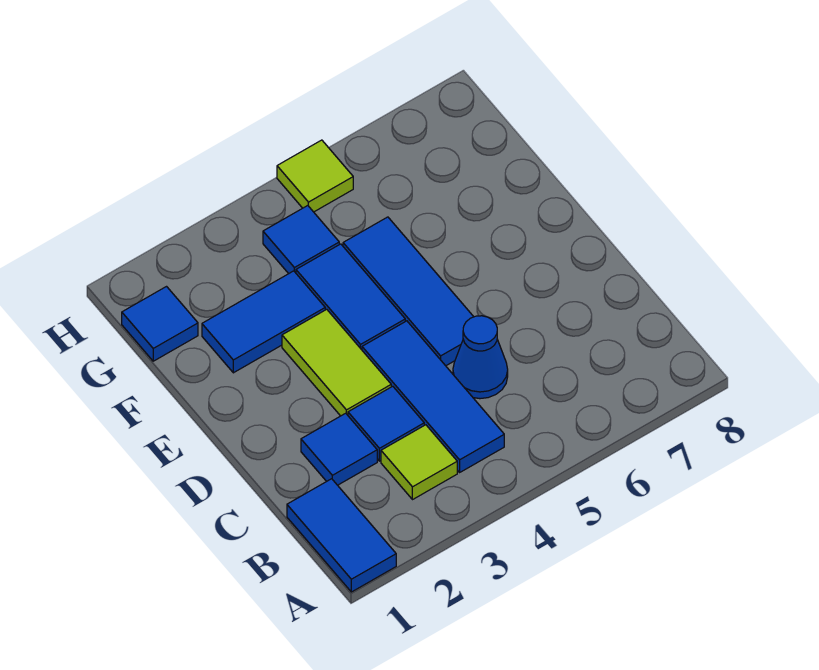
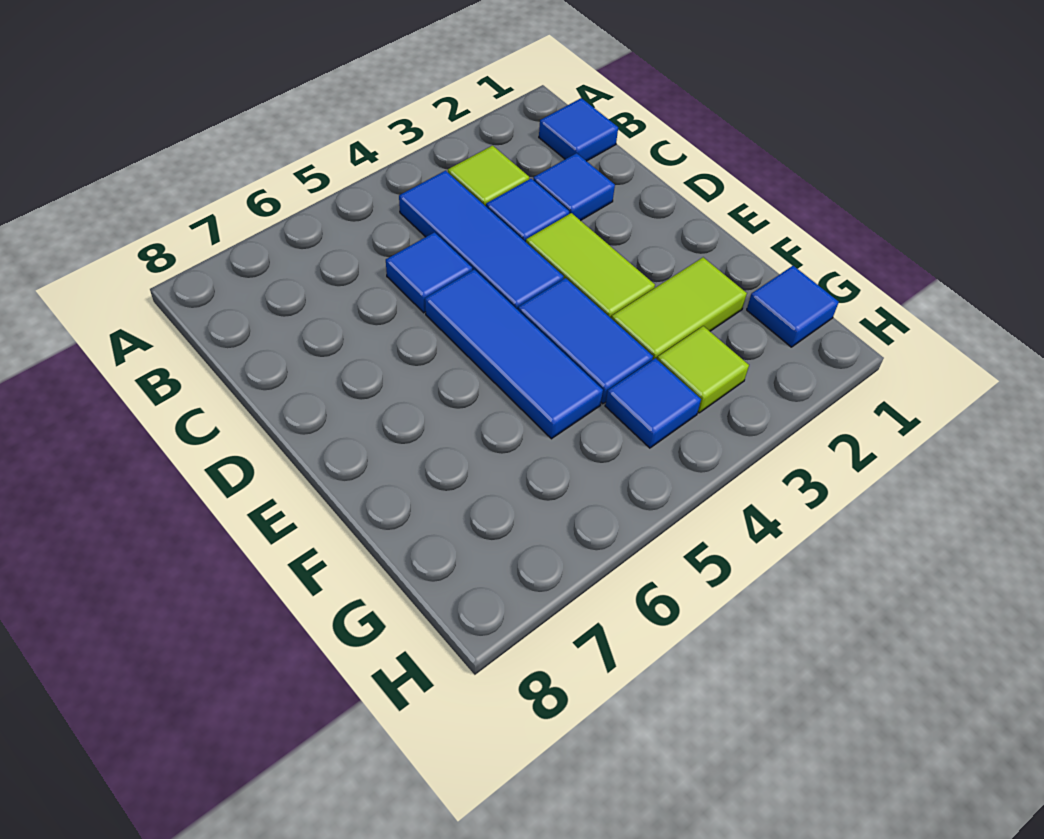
blue 1x2 tile [287,479,396,592] -> blue 1x1 tile [539,98,618,161]
blue 1x1 cone [453,316,508,399] -> blue 1x1 tile [386,232,472,313]
blue 1x2 tile [202,271,325,373] -> lime 1x2 tile [611,257,747,360]
lime 1x1 tile [277,140,353,212] -> lime 1x1 tile moved to [657,326,749,413]

